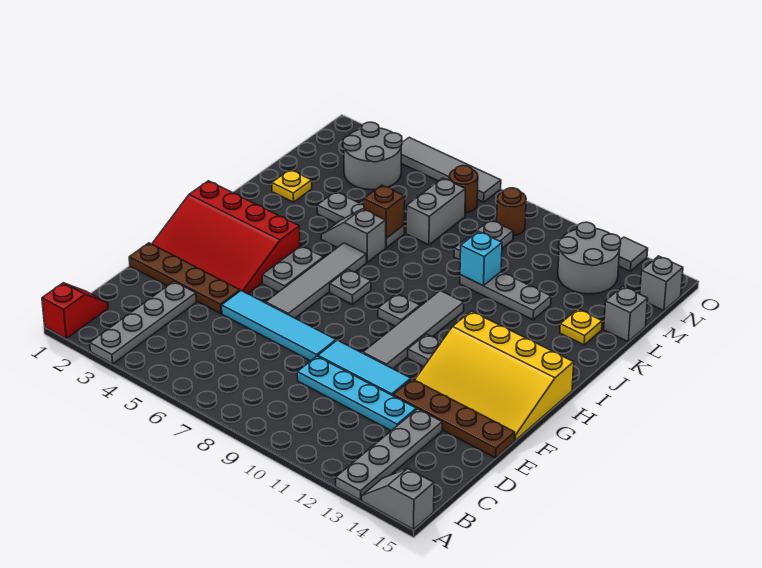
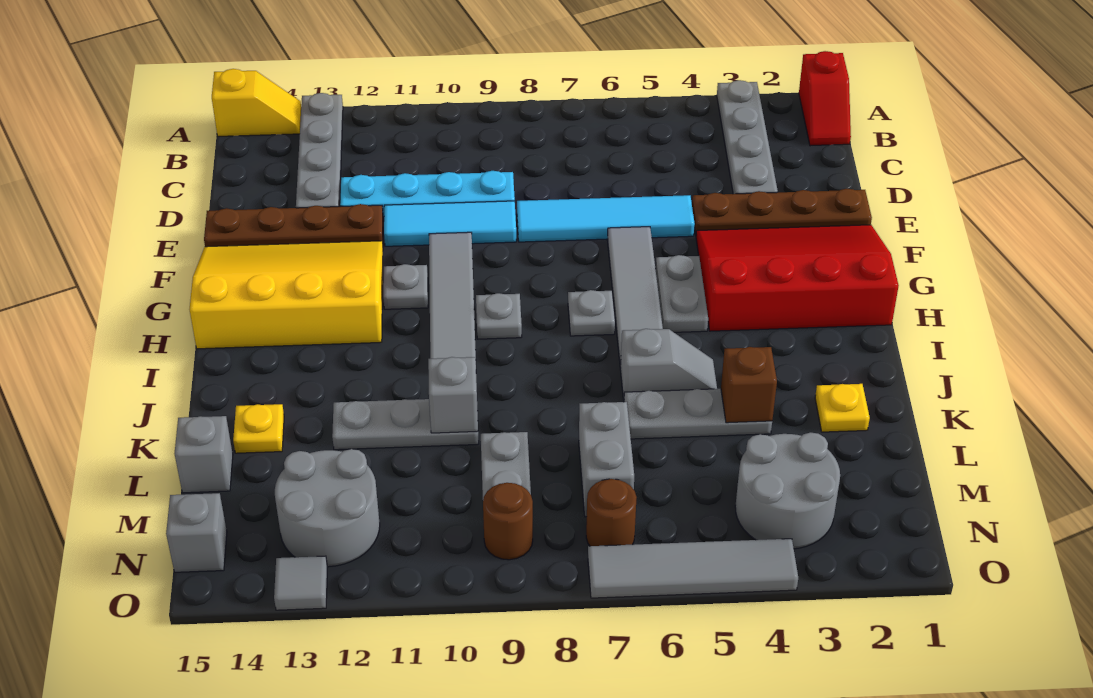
grey 1x2 slope [362,469,434,529] -> yellow 1x2 slope [212,69,301,136]
brown 1x1 brick [364,185,405,238] -> brown 1x1 brick moved to [721,347,777,423]
cyan 1x1 brick [460,231,502,286] -> grey 1x1 brick [428,357,478,433]

